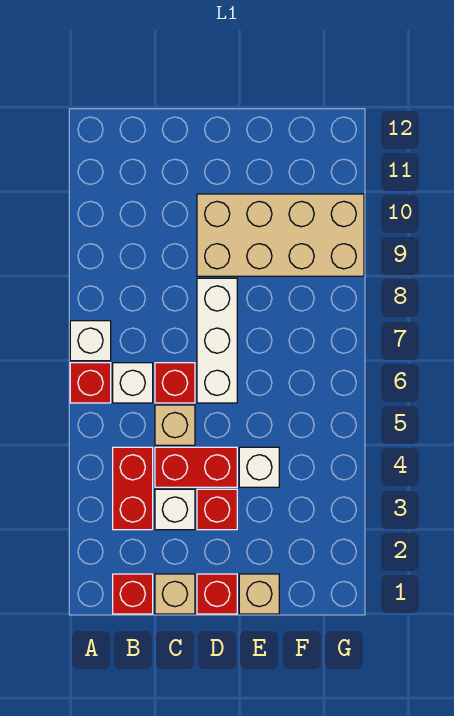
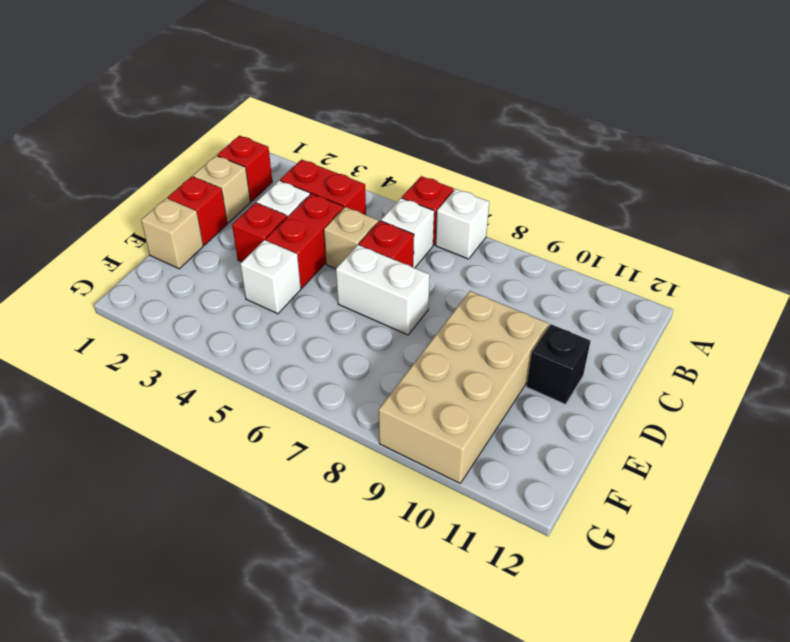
white 1x3 brick [197,278,237,403] -> white 1x2 brick [336,245,430,335]
none -> black 1x1 brick [527,324,590,404]

